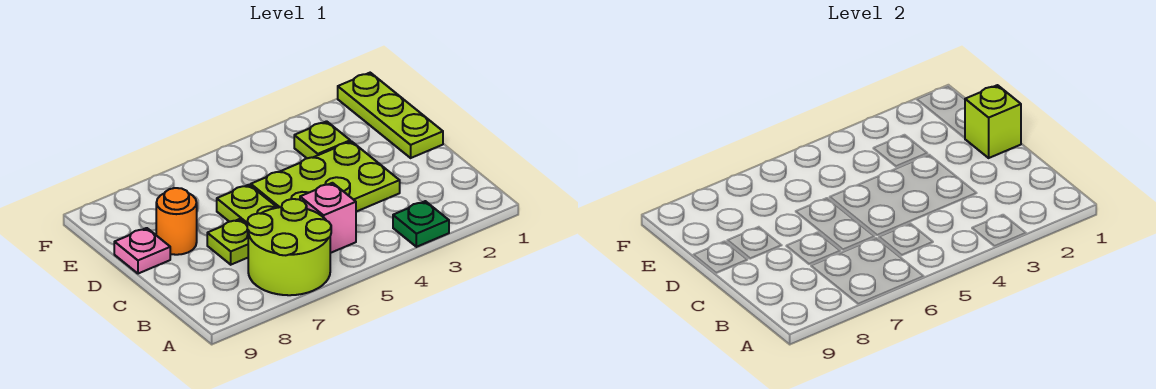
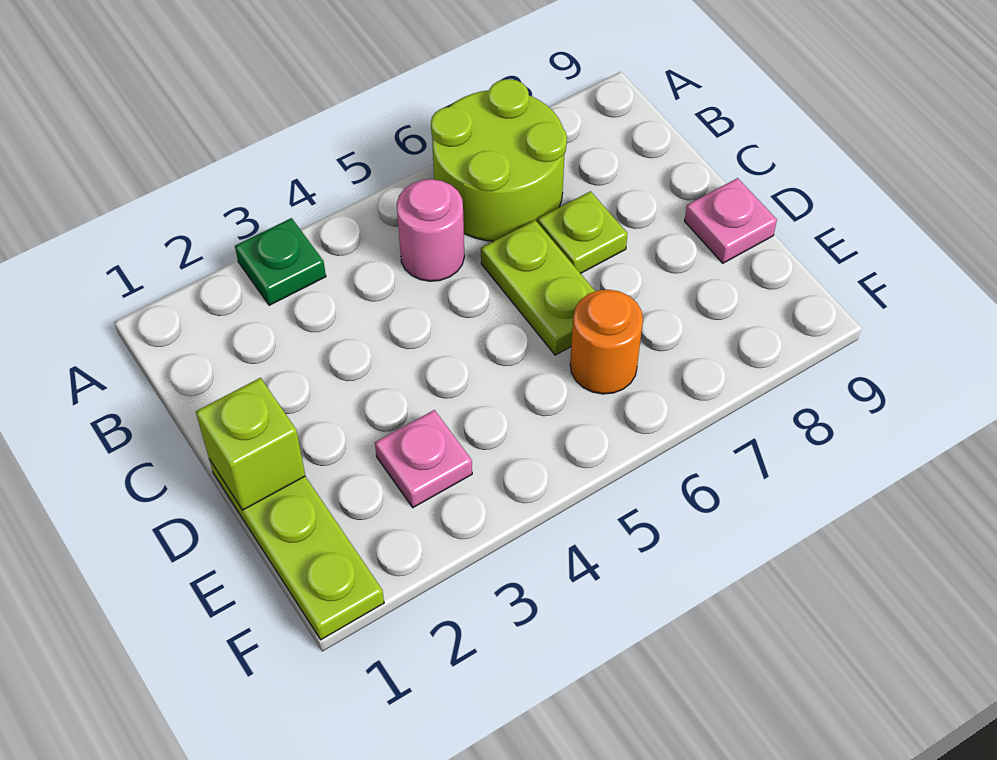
pink 1x1 brick [300,183,356,253] -> pink 1x1 round brick [397,179,464,281]
lime 2x3 plate [251,141,400,212] -> none
orange 1x1 round brick [156,188,197,255] -> orange 1x1 round brick moved to [570,290,643,394]
lime 1x1 plate [294,121,350,158] -> pink 1x1 plate [375,410,472,507]

